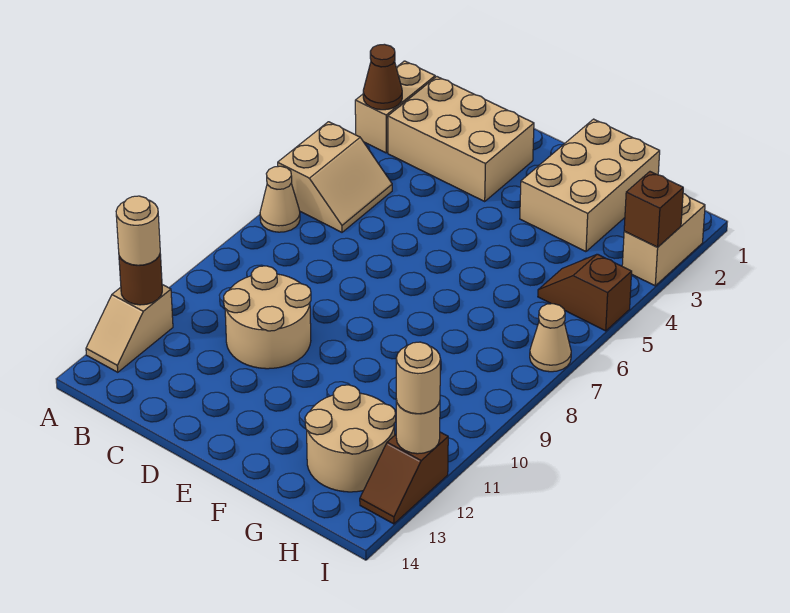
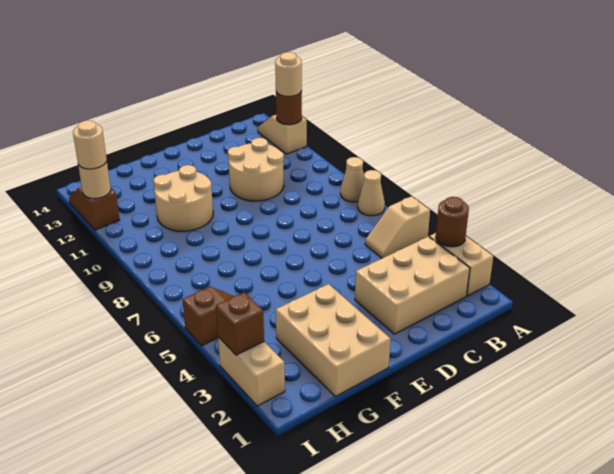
brown 1x1 cone [363,44,402,110] -> brown 1x1 round brick [436,197,469,247]
tan 2x2 slope [278,122,392,232] -> tan 1x2 slope [365,196,430,258]
tan 2x2 round brick [305,385,396,492] -> tan 2x2 round brick moved to [153,165,213,231]
tan 1x1 cone [530,304,571,372] -> tan 1x1 cone moved to [340,157,364,202]

